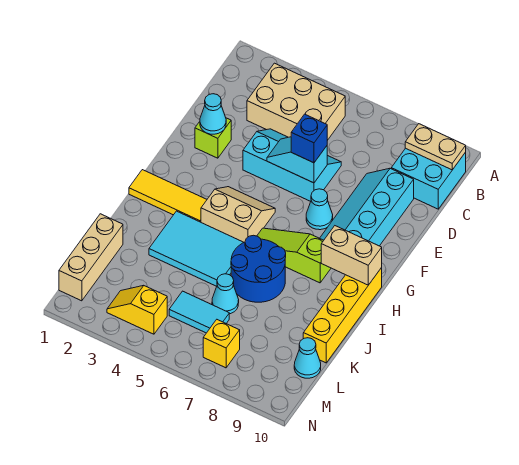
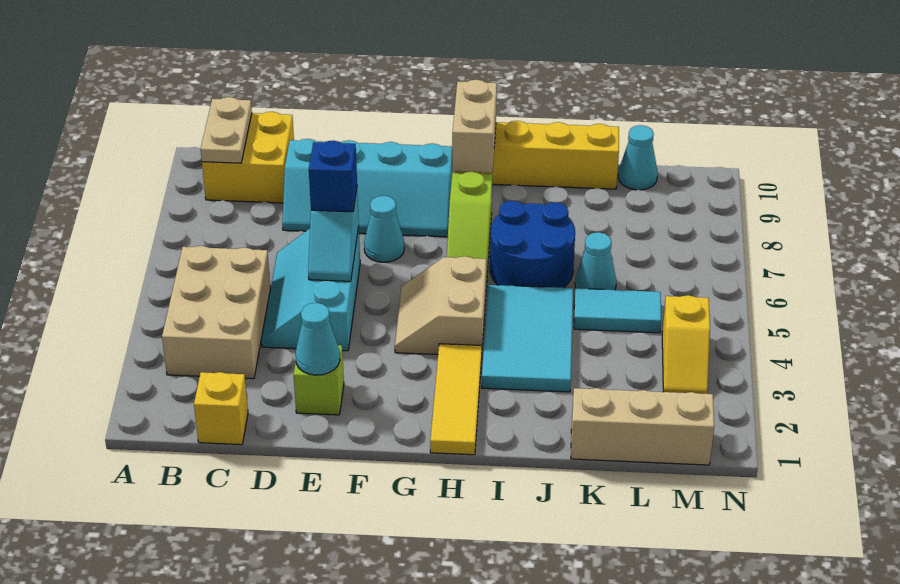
cyan 2x2 brick [391,148,466,209] -> yellow 2x2 brick [202,112,294,203]
cyan 1x2 tile [169,291,229,333] -> cyan 1x2 tile turned to [574,288,661,333]
yellow 1x1 brick [203,320,240,368] -> yellow 1x1 brick moved to [194,372,248,445]

